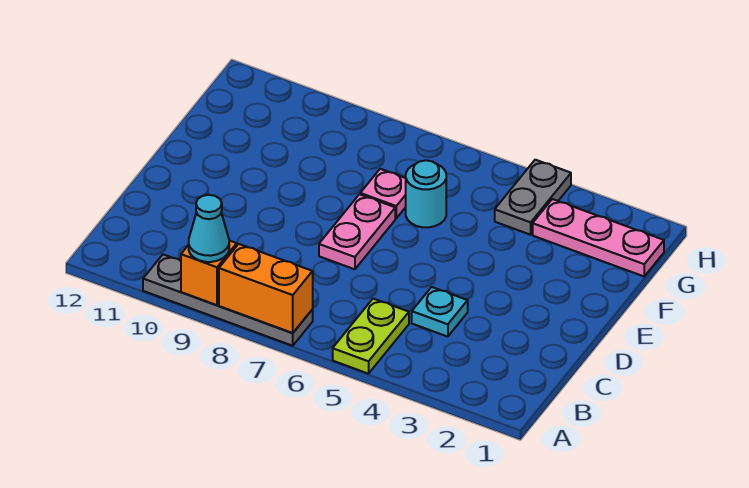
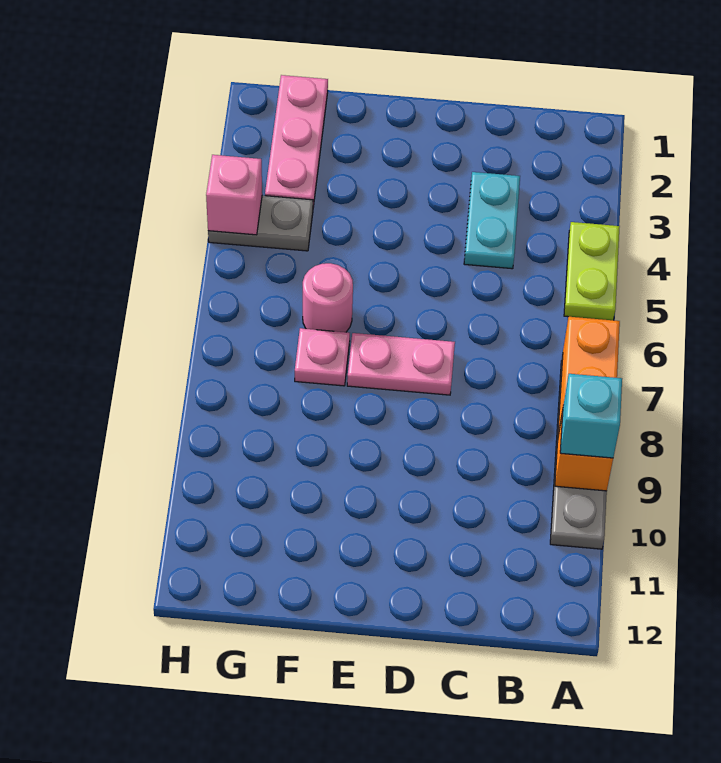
lime 1x2 plate [333,299,409,374] -> lime 1x2 plate turned to [564,222,620,320]
cyan 1x1 cone [189,195,229,262] -> cyan 1x1 brick [560,374,622,458]
cyan 1x1 plate [412,287,468,337] -> cyan 1x2 plate [464,172,520,269]
cyan 1x1 round brick [406,160,446,227] -> pink 1x1 round brick [303,263,353,332]
none -> pink 1x1 brick [206,155,262,235]

